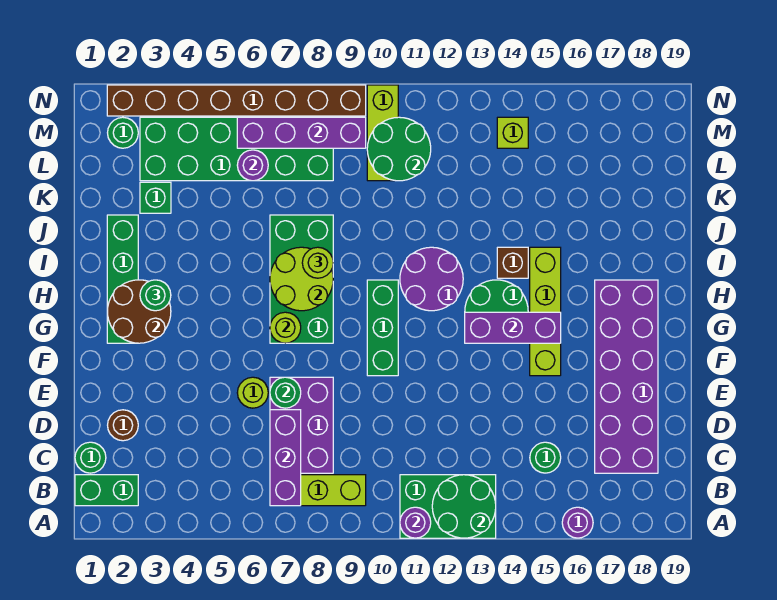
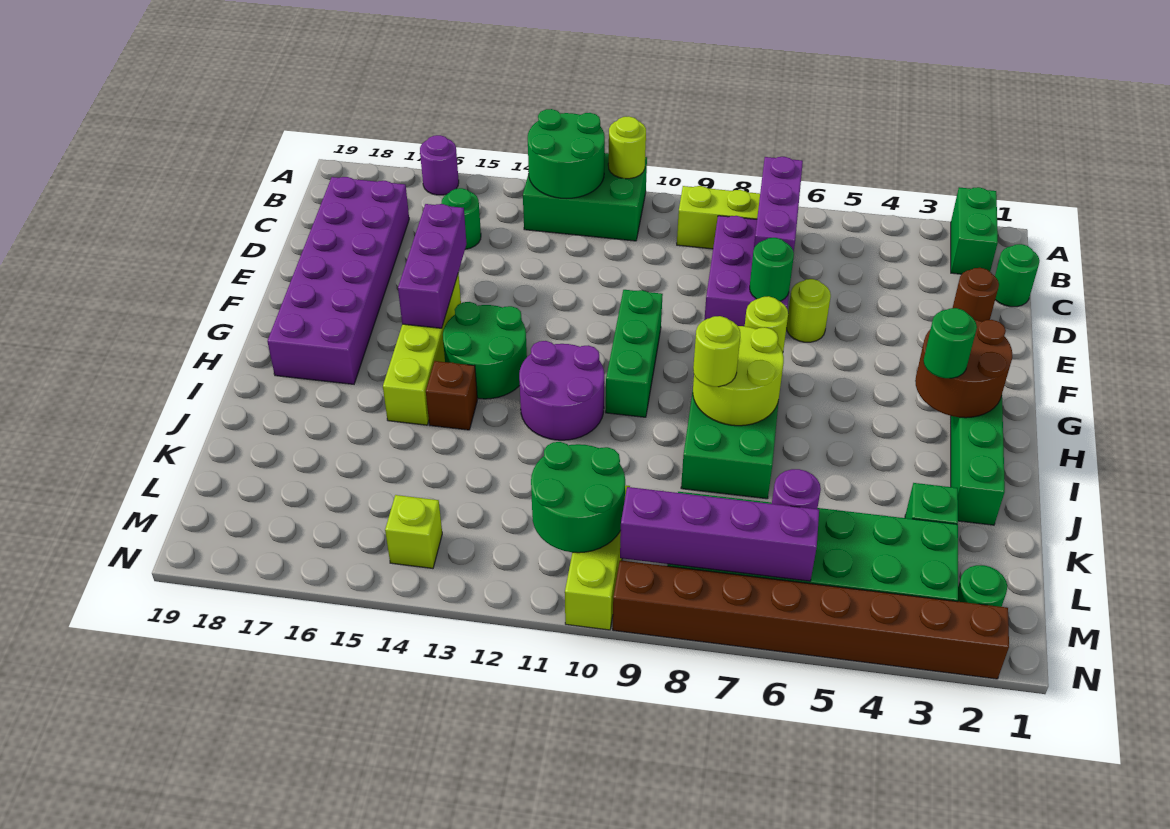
purple 1x1 round brick [400,507,431,538] -> lime 1x1 round brick [608,116,646,179]
green 1x2 brick [75,475,138,506] -> green 1x2 brick turned to [951,187,998,274]
purple 1x3 brick [465,312,561,343] -> purple 1x3 brick turned to [398,204,467,328]

